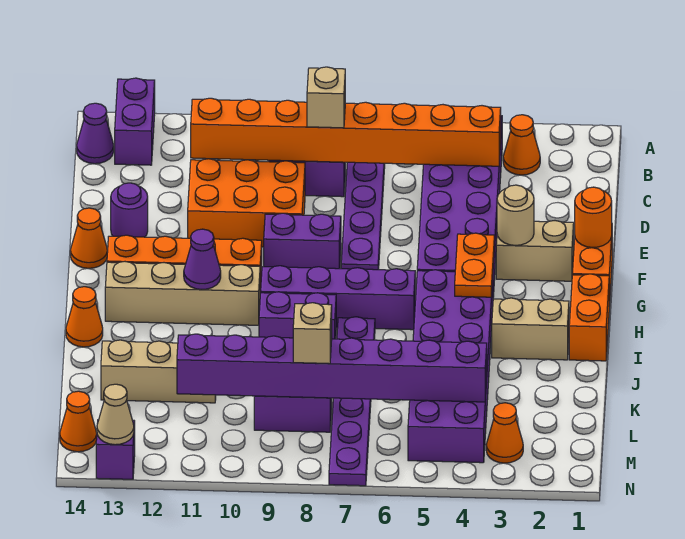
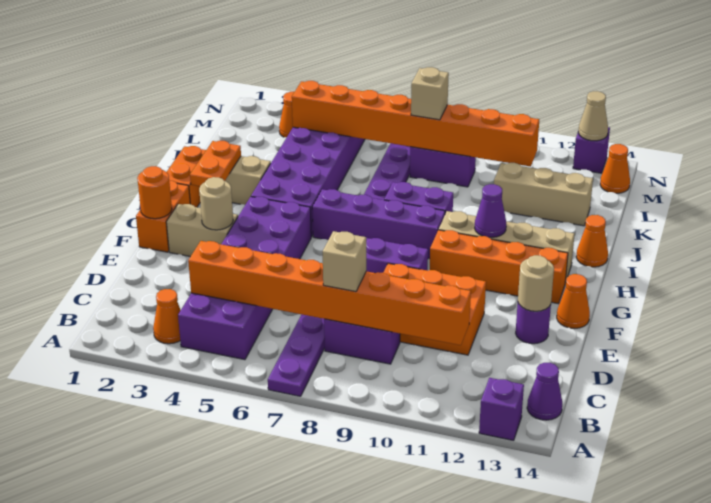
purple 1x2 brick [115,78,155,165] -> purple 1x1 brick [479,378,524,440]
none -> tan 1x1 round brick [518,255,554,311]
orange 1x2 plate [455,233,494,297] -> orange 1x2 plate moved to [190,141,241,186]
purple 1x8 brick [177,334,487,402] -> orange 1x8 brick [292,81,539,167]

